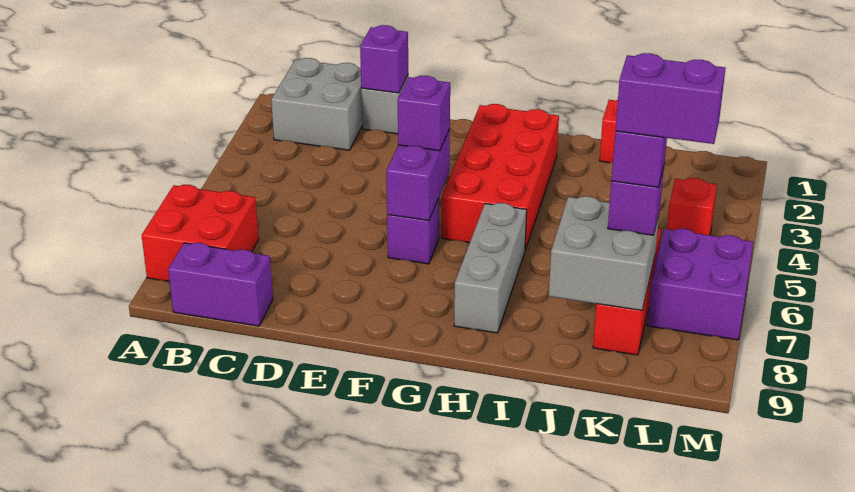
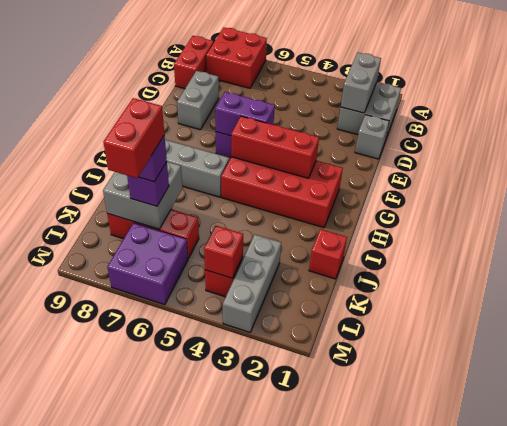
none -> grey 1x2 brick [341,53,381,113]
purple 1x2 brick [168,243,273,326] -> red 1x2 brick [174,36,214,89]
purple 1x1 brick [360,25,408,93] -> none
none -> grey 1x2 brick [177,71,219,130]
purple 1x1 brick [398,76,450,151] -> none
none -> red 1x3 brick [231,116,319,178]
none -> grey 1x3 brick [223,235,281,332]
purple 1x2 brick [615,53,726,144] -> red 1x2 brick [103,98,164,178]
none -> red 1x1 brick [204,226,243,278]

